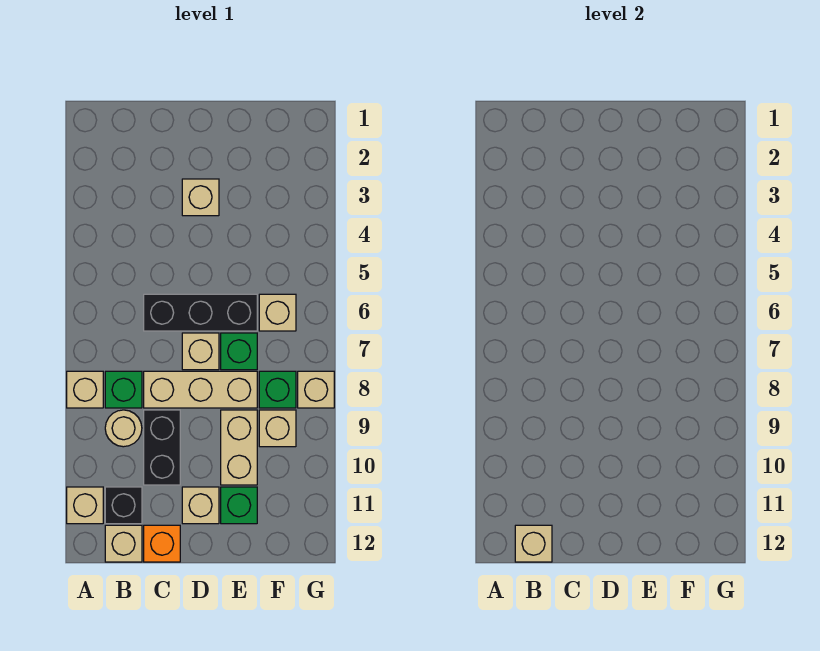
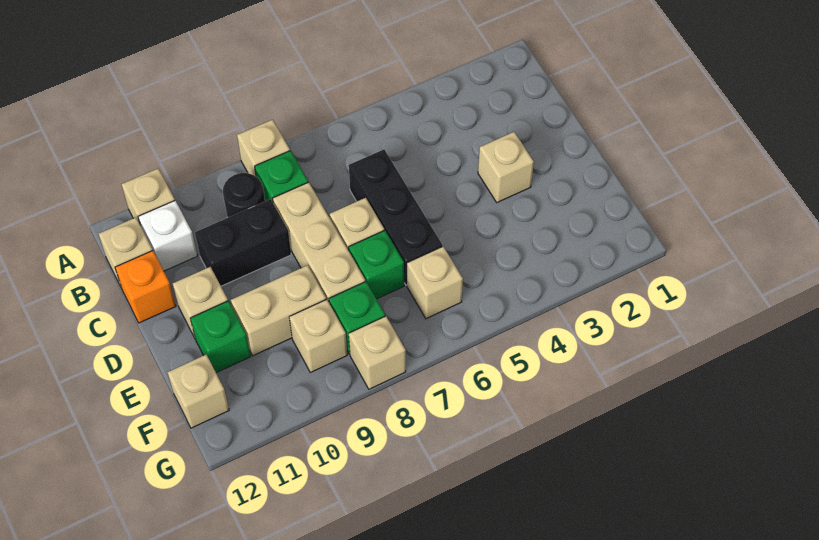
tan 1x1 round brick [105,410,142,447] -> black 1x1 round brick [223,173,265,218]
black 1x1 brick [105,487,142,524] -> white 1x1 brick [138,201,197,271]
tan 1x1 brick [515,525,552,562] -> tan 1x1 brick moved to [167,355,229,428]

